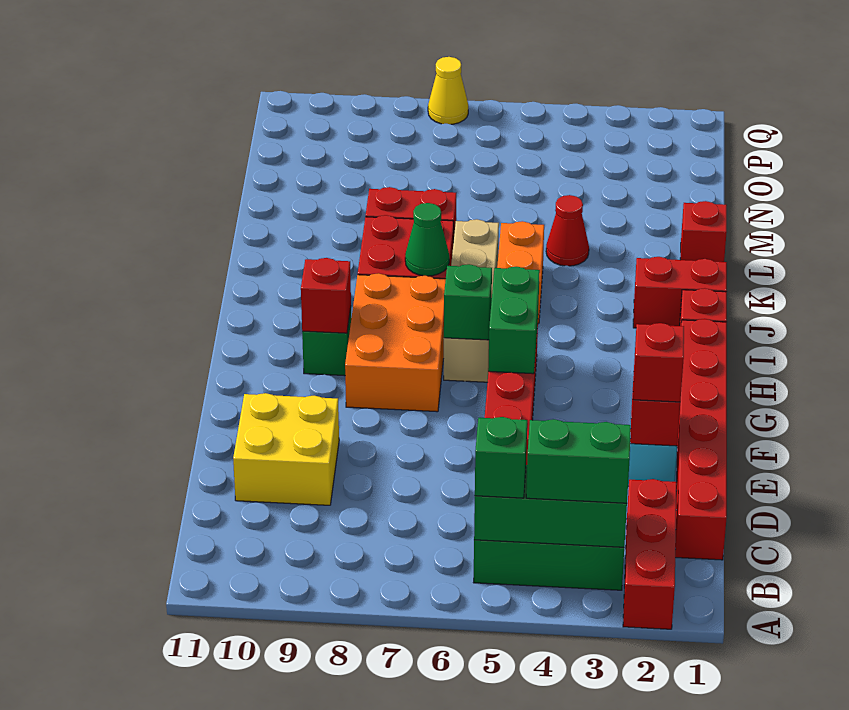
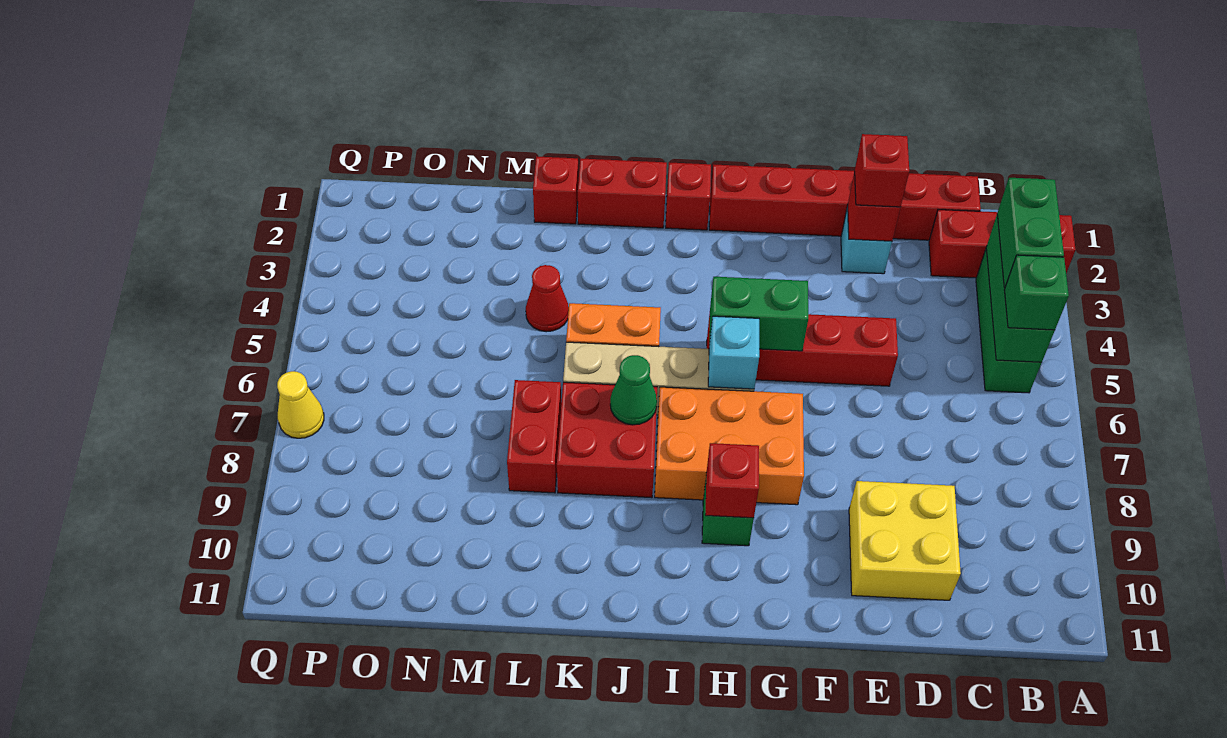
green 1x1 brick [444,264,492,340] -> cyan 1x1 brick [708,316,759,389]
red 1x2 brick [633,257,727,328] -> red 1x2 brick turned to [578,159,667,228]

